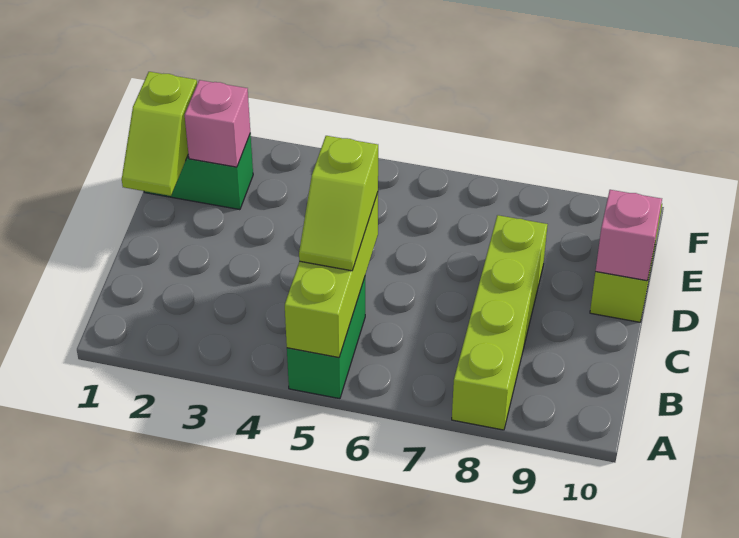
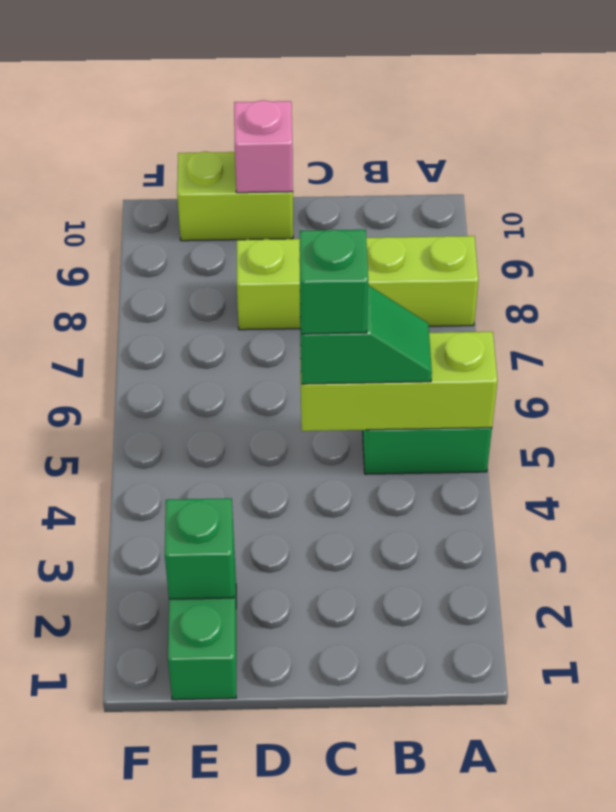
lime 1x2 slope [299,136,378,271] -> green 1x2 slope [300,285,432,384]
none -> green 1x1 brick [300,230,368,334]
lime 1x2 slope [122,72,197,196] -> none
pink 1x1 brick [185,80,250,167] -> green 1x1 brick [165,498,234,599]

